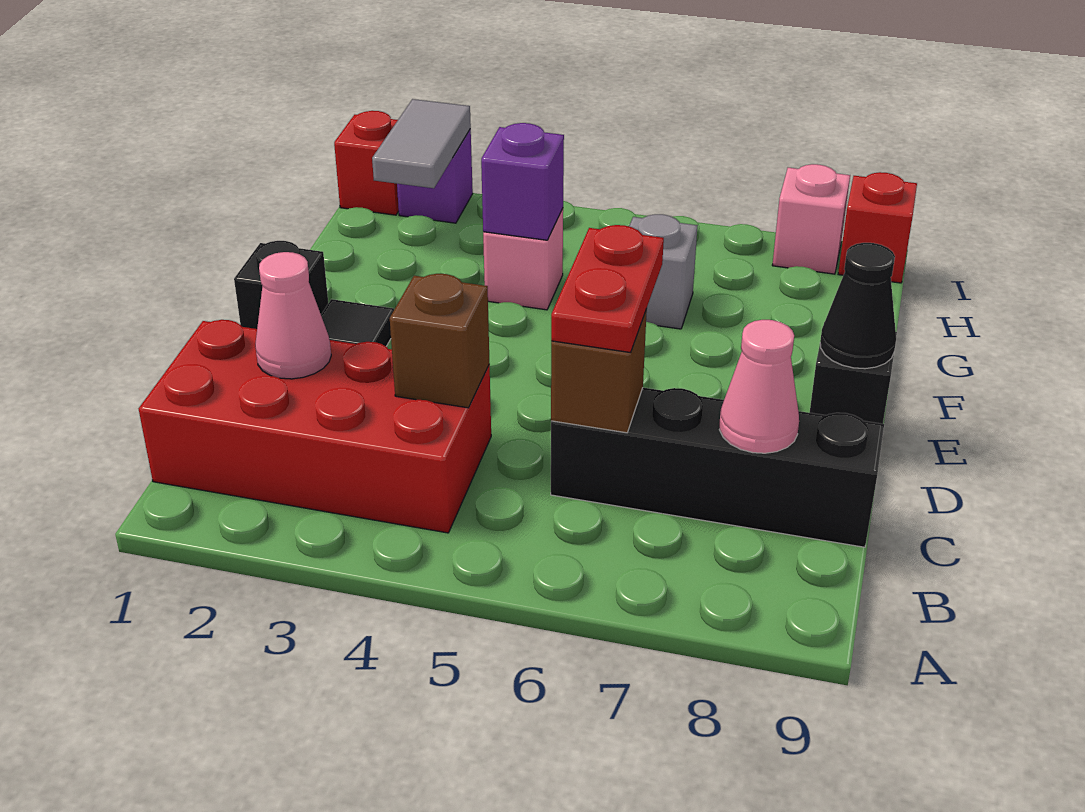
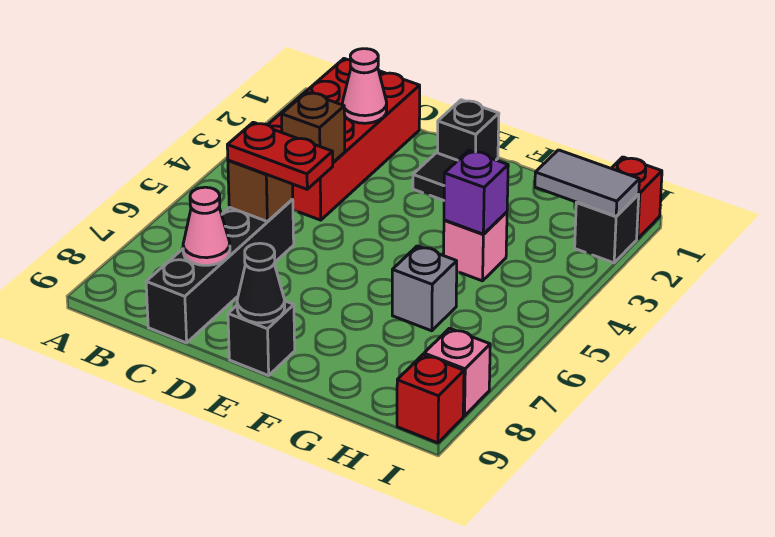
purple 1x1 brick [397,129,473,223] -> black 1x1 brick [575,195,639,263]

